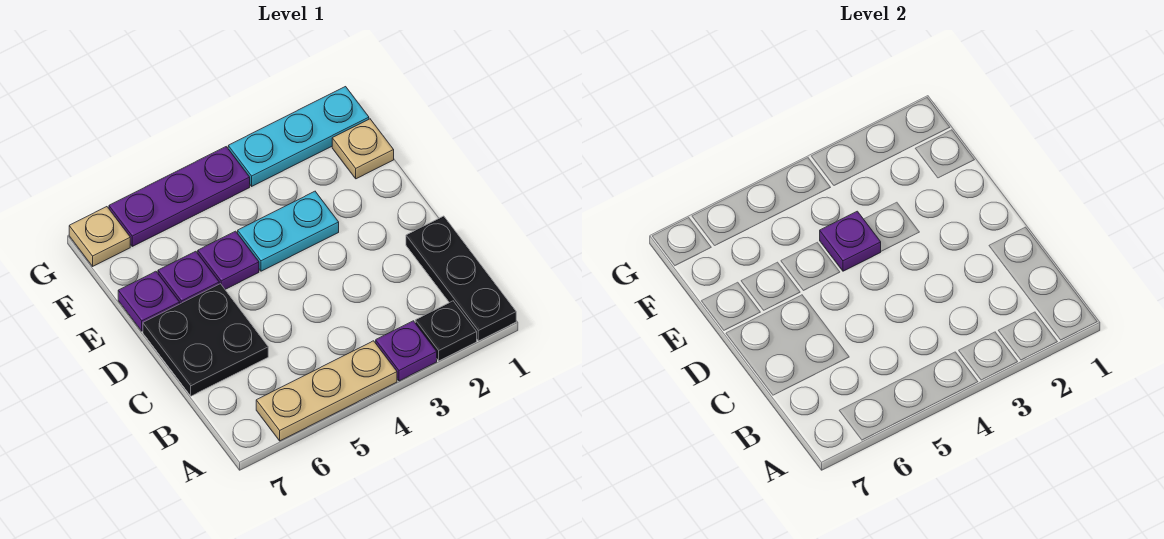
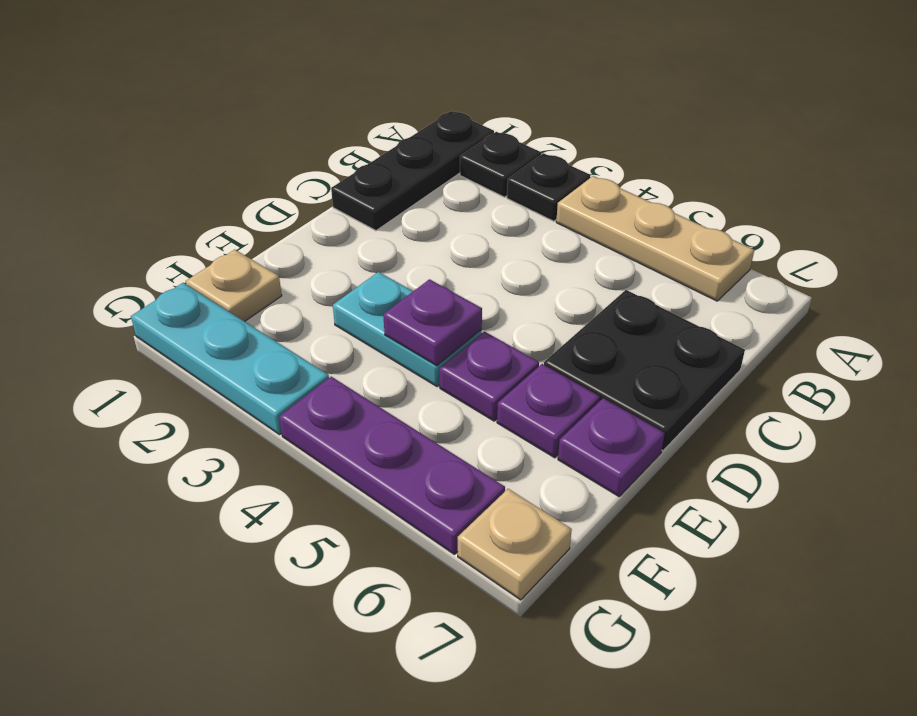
purple 1x1 plate [376,321,437,381] -> black 1x1 plate [507,153,590,221]

